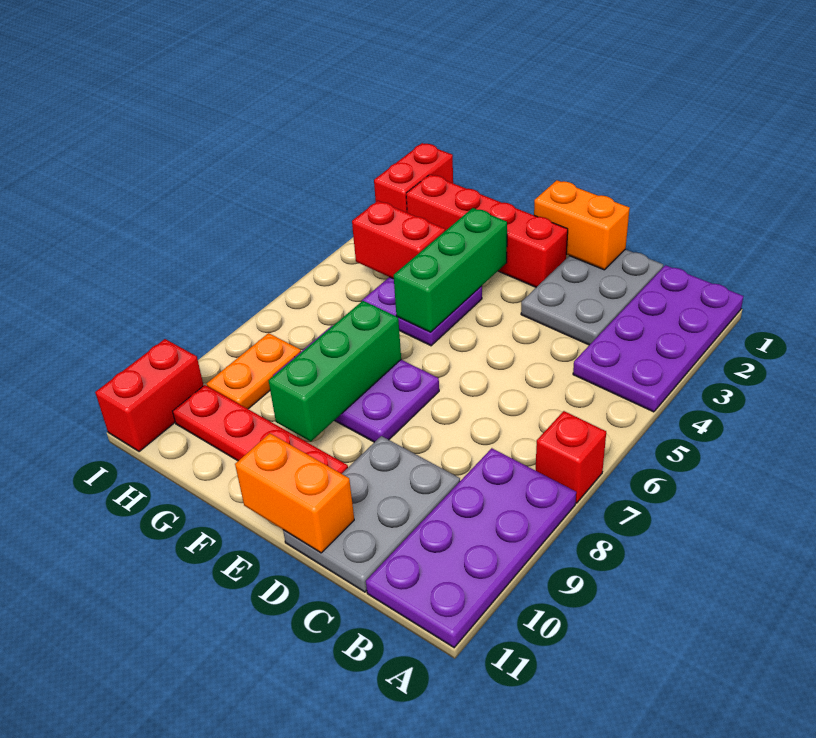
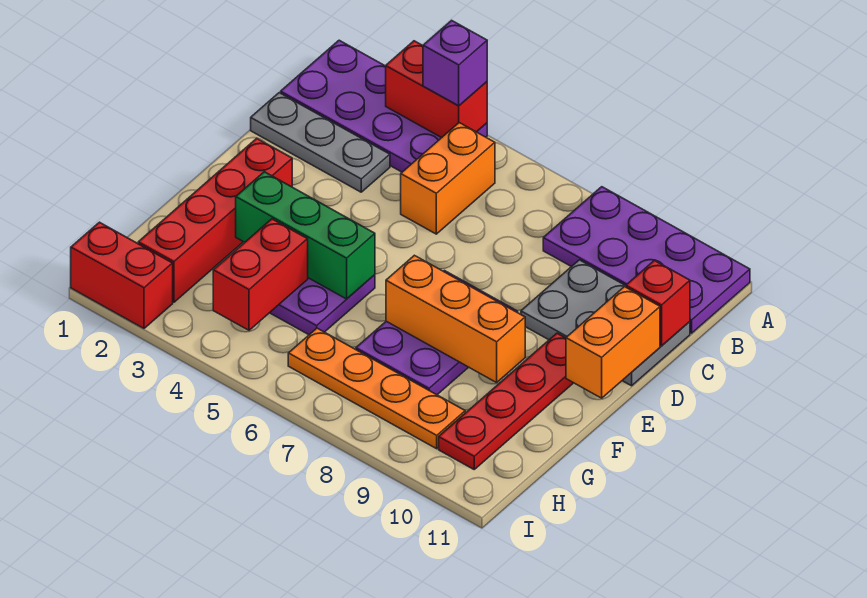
none -> purple 1x1 brick [423,20,487,106]
red 1x1 brick [536,411,606,503] -> red 1x1 brick moved to [626,261,690,346]
grey 2x3 plate [521,249,663,345] -> grey 1x3 plate [251,93,390,192]
orange 1x2 brick [534,180,630,270] -> orange 1x2 brick moved to [401,123,495,234]
green 1x3 brick [269,301,401,442] -> orange 1x3 brick [386,255,525,383]
orange 1x2 plate [206,333,301,409] -> orange 1x4 plate [288,328,465,449]
red 1x2 brick [95,339,204,452] -> red 1x2 brick moved to [386,41,487,138]

